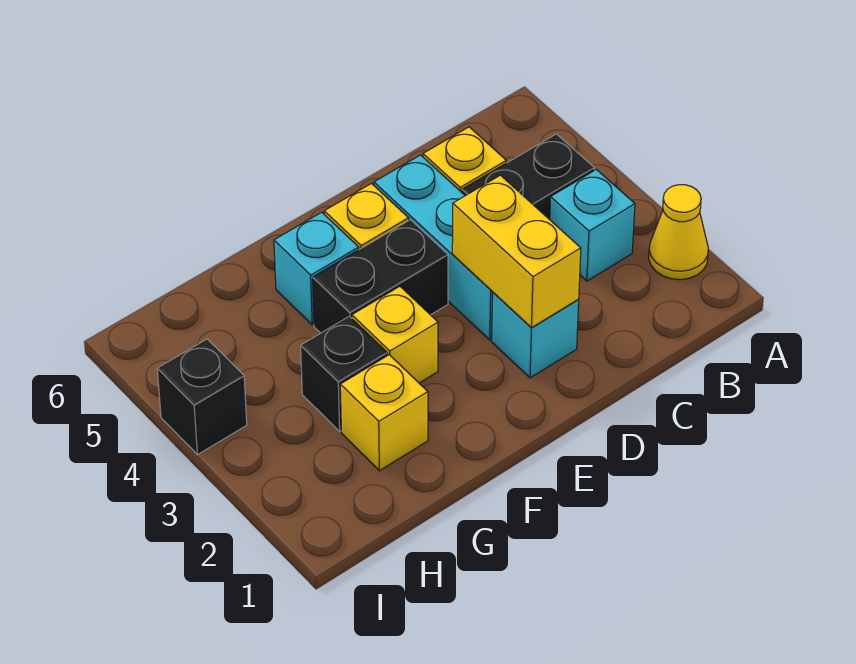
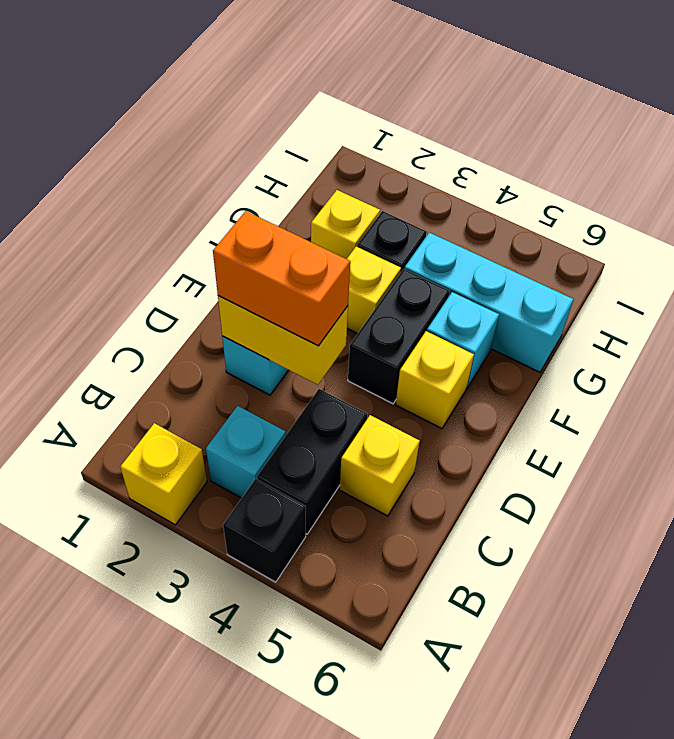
yellow 1x1 cone [649,185,708,280] -> yellow 1x1 brick [120,423,207,525]
none -> orange 1x2 brick [213,211,350,346]
cyan 1x3 brick [374,155,493,340] -> cyan 1x3 brick moved to [405,233,573,372]
black 1x1 brick [157,339,247,455] -> black 1x1 brick moved to [223,479,306,582]

